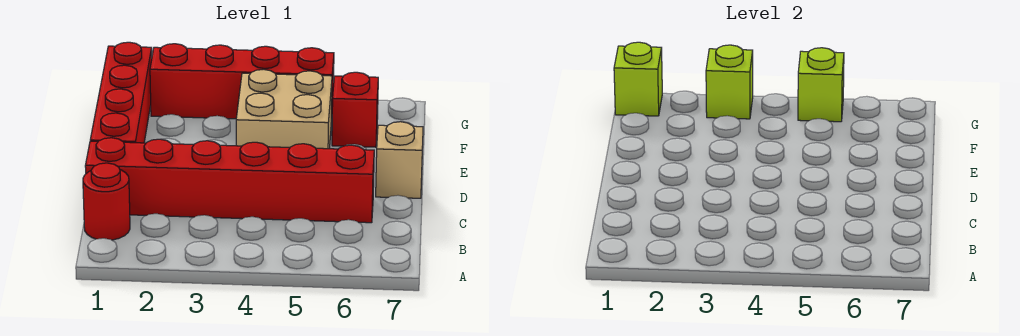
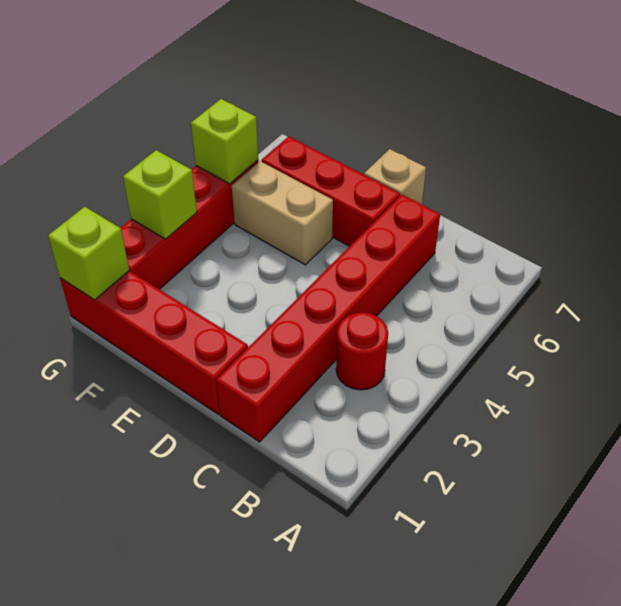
red 1x1 round brick [83,163,130,240] -> red 1x1 round brick moved to [336,313,388,390]
tan 2x2 brick [236,69,332,149] -> tan 1x2 brick [232,161,333,265]
red 1x1 brick [332,72,378,147] -> red 1x3 brick [262,136,400,246]

